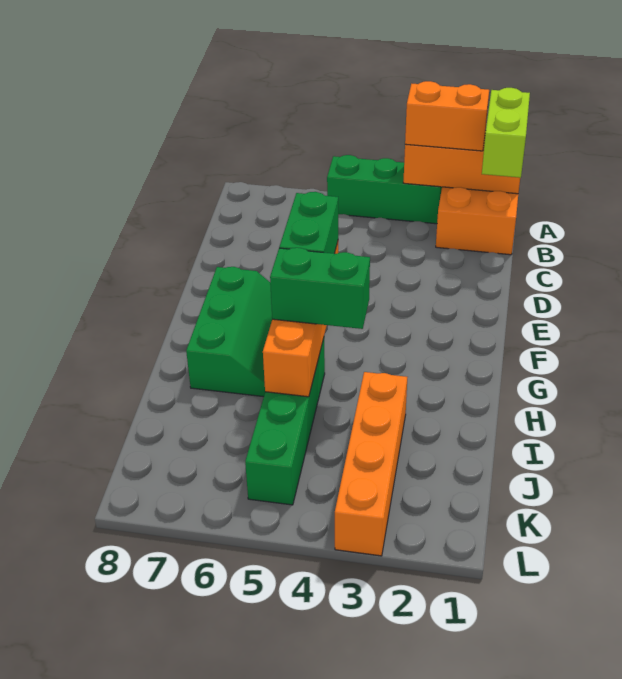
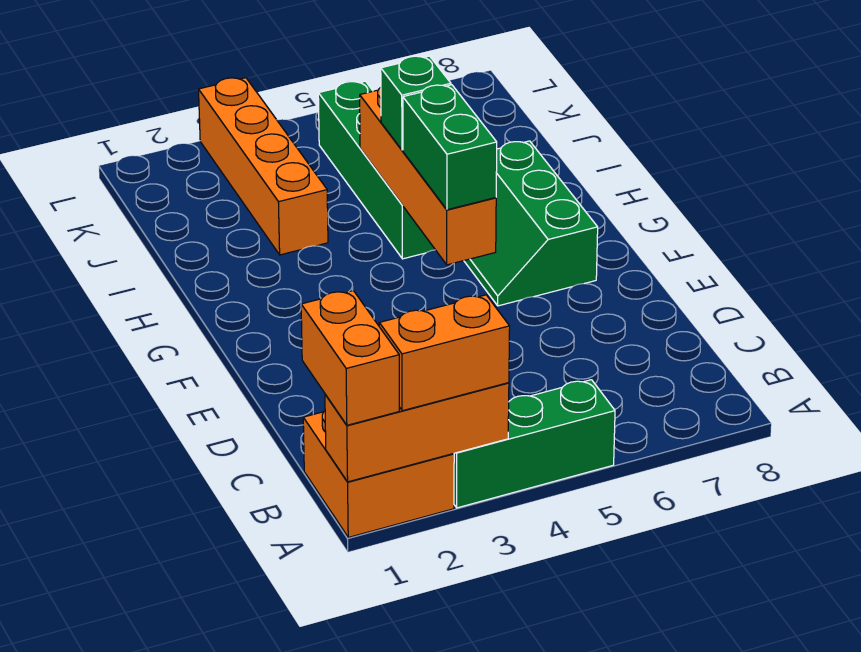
lime 1x2 brick [482,88,530,178] -> orange 1x2 brick [301,291,399,425]
green 1x2 brick [270,248,370,329] -> green 1x1 brick [381,56,451,150]

